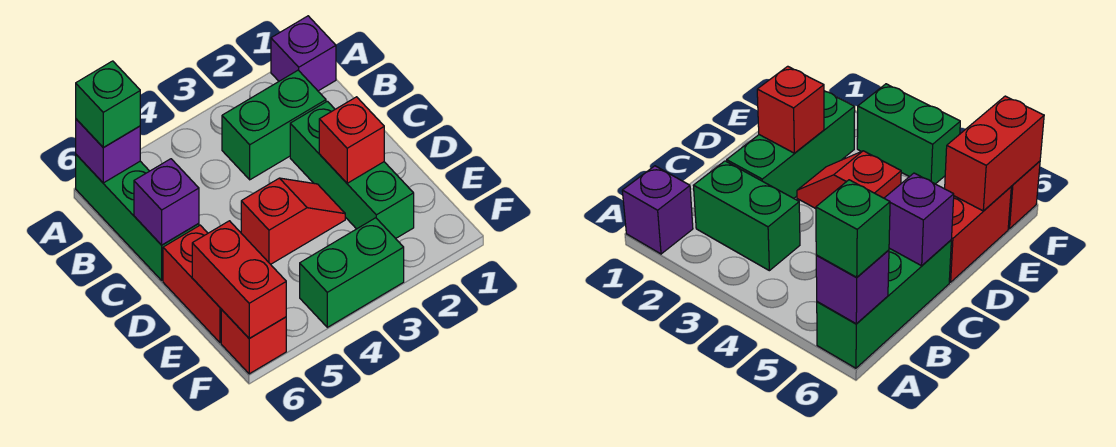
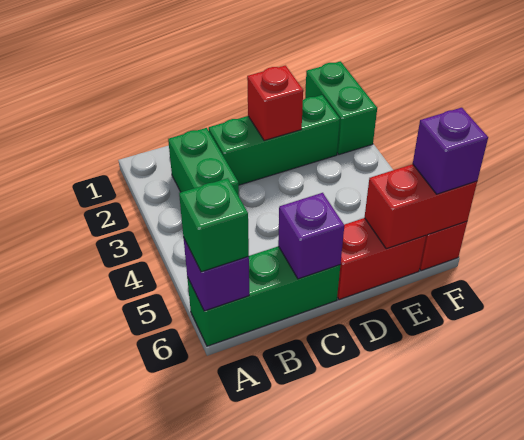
purple 1x1 brick [271,16,336,91] -> purple 1x1 brick moved to [413,108,488,194]
red 1x2 slope [241,178,345,264] -> none
green 1x2 brick [300,218,404,327] -> green 1x2 brick moved to [305,61,377,155]

